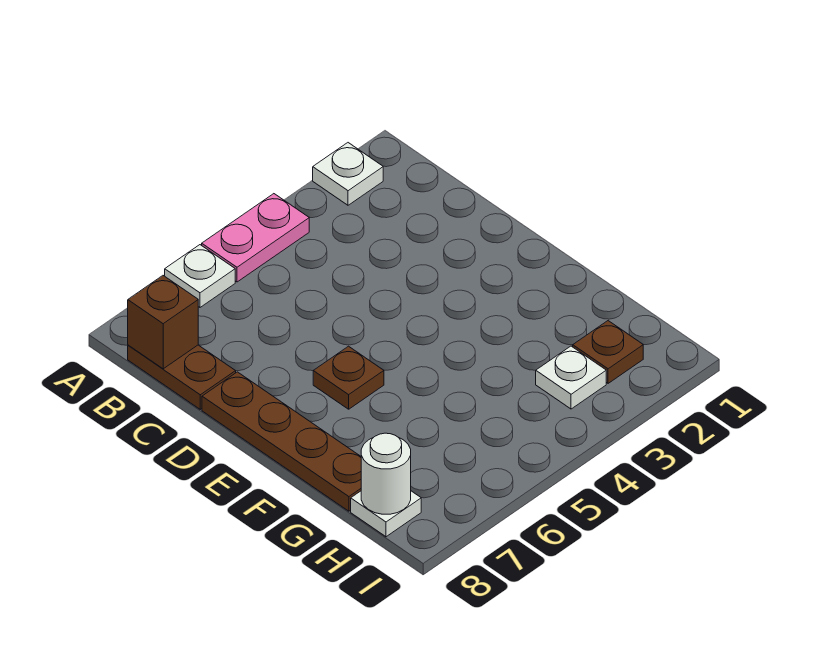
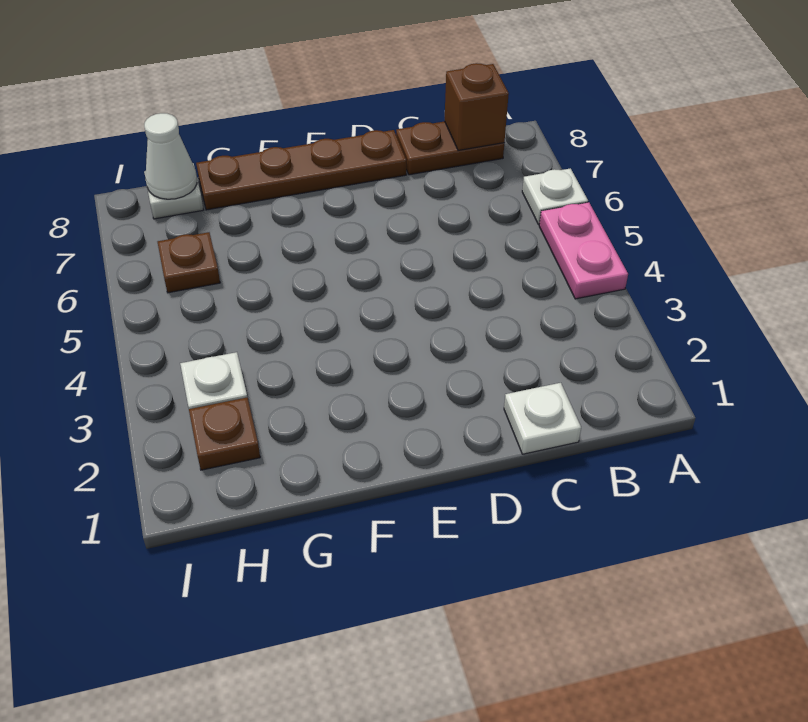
white 1x1 plate [313,143,383,205] -> white 1x1 plate moved to [504,383,581,454]
brown 1x1 plate [313,346,384,409] -> brown 1x1 plate moved to [158,232,220,293]
white 1x1 round brick [361,433,411,514] -> white 1x1 cone [144,113,197,199]

